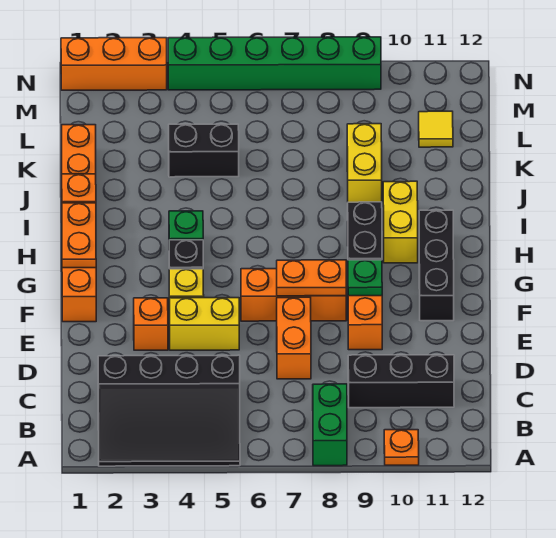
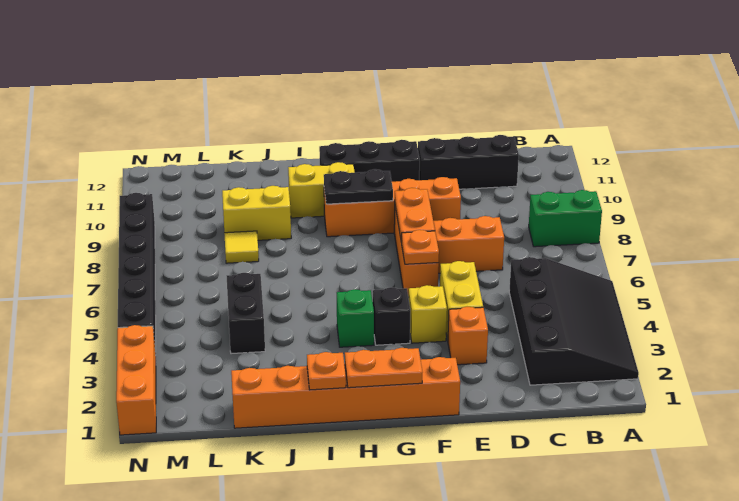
orange 1x1 plate [384,430,419,465] -> orange 1x1 plate moved to [401,230,439,264]
black 1x3 brick [348,355,454,408] -> black 1x3 brick turned to [418,135,519,189]
green 1x1 plate [348,260,382,296] -> none
yellow 1x1 tile [419,111,453,147] -> yellow 1x1 tile moved to [224,231,259,263]
green 1x6 brick [168,37,381,90] -> black 1x6 brick [118,193,156,354]

